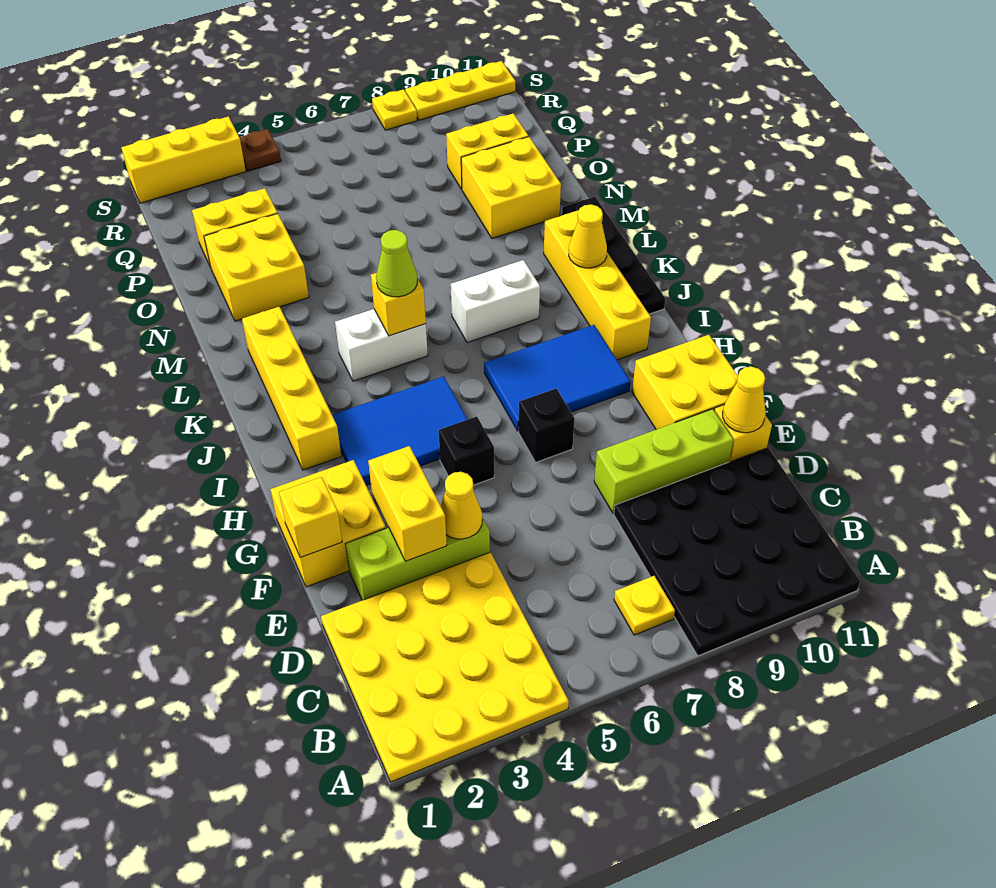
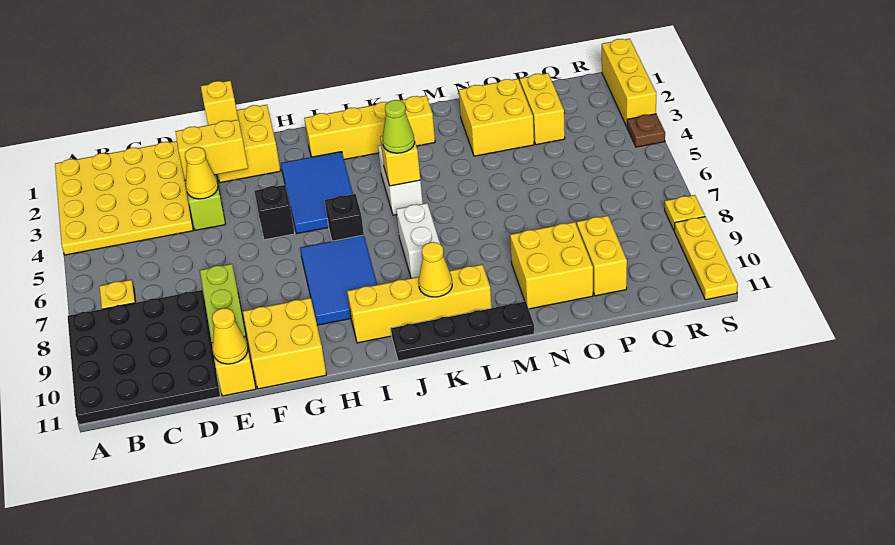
black 1x1 brick [518,388,575,462] -> black 1x1 brick moved to [325,194,364,241]

